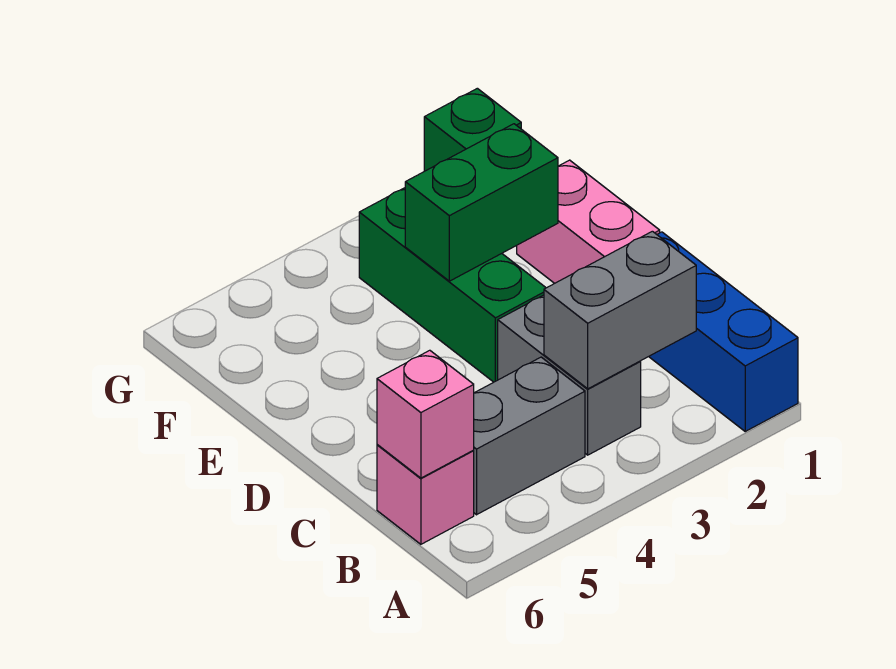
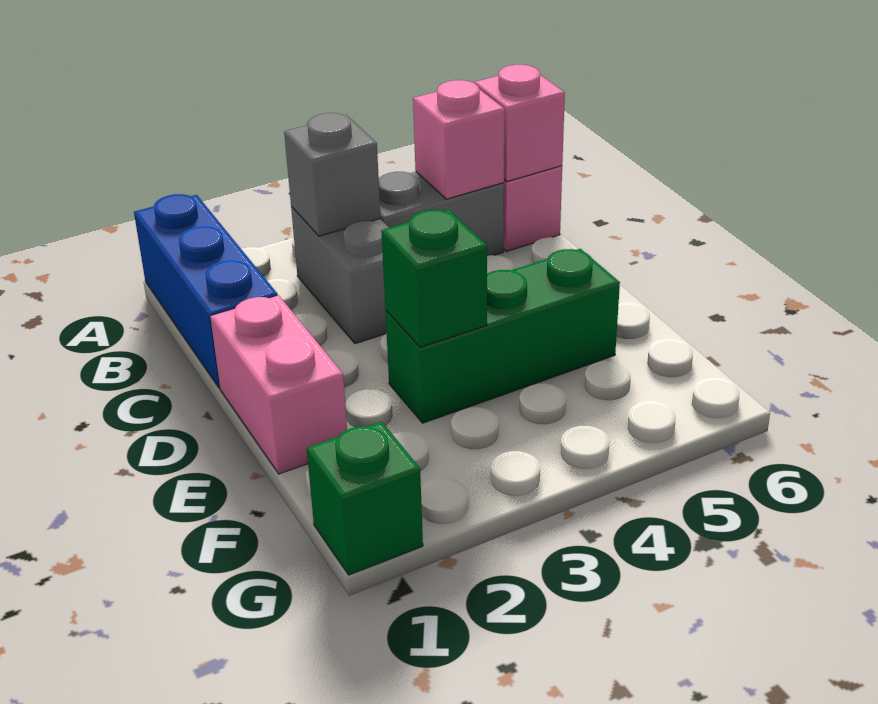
grey 1x2 brick [544,231,696,389] -> grey 1x1 brick [284,113,381,236]
none -> pink 1x1 brick [413,80,504,199]
green 1x3 brick [359,188,546,382] -> green 1x3 brick turned to [385,249,620,423]
green 1x2 brick [405,124,558,281] -> green 1x1 brick [381,210,487,347]

